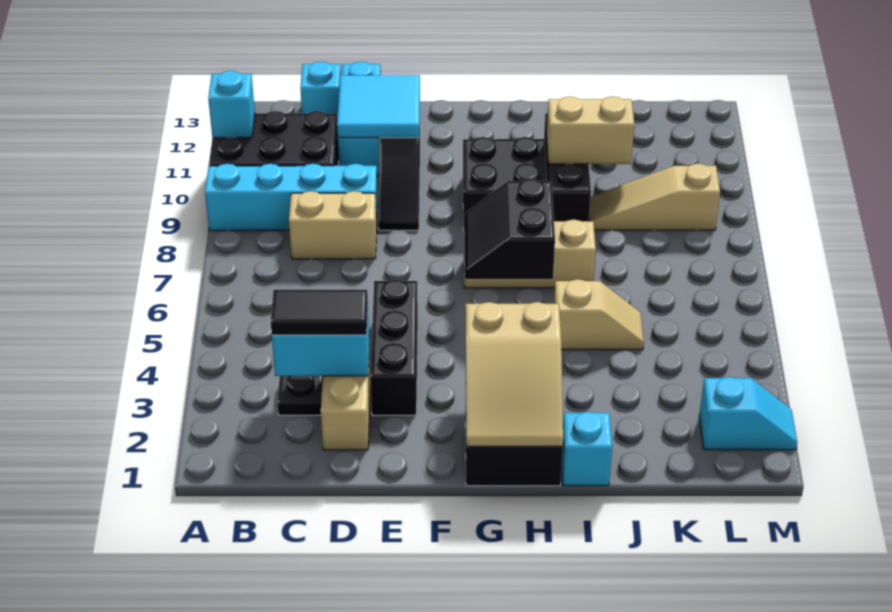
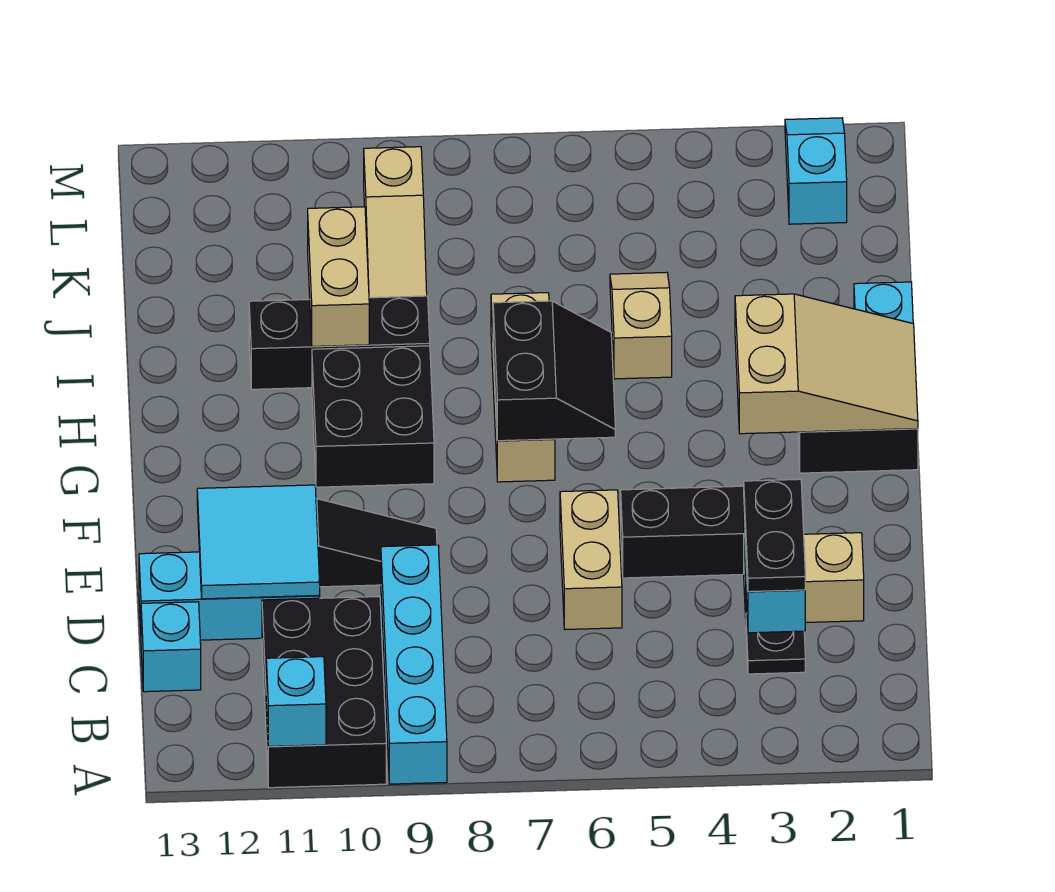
black 1x2 tile [270,290,368,335] -> black 1x2 plate [744,479,805,592]
tan 1x2 brick [289,191,377,259] -> tan 1x2 brick moved to [560,490,622,630]
black 2x2 slope [464,179,555,279] -> black 2x2 slope turned to [493,301,615,441]

